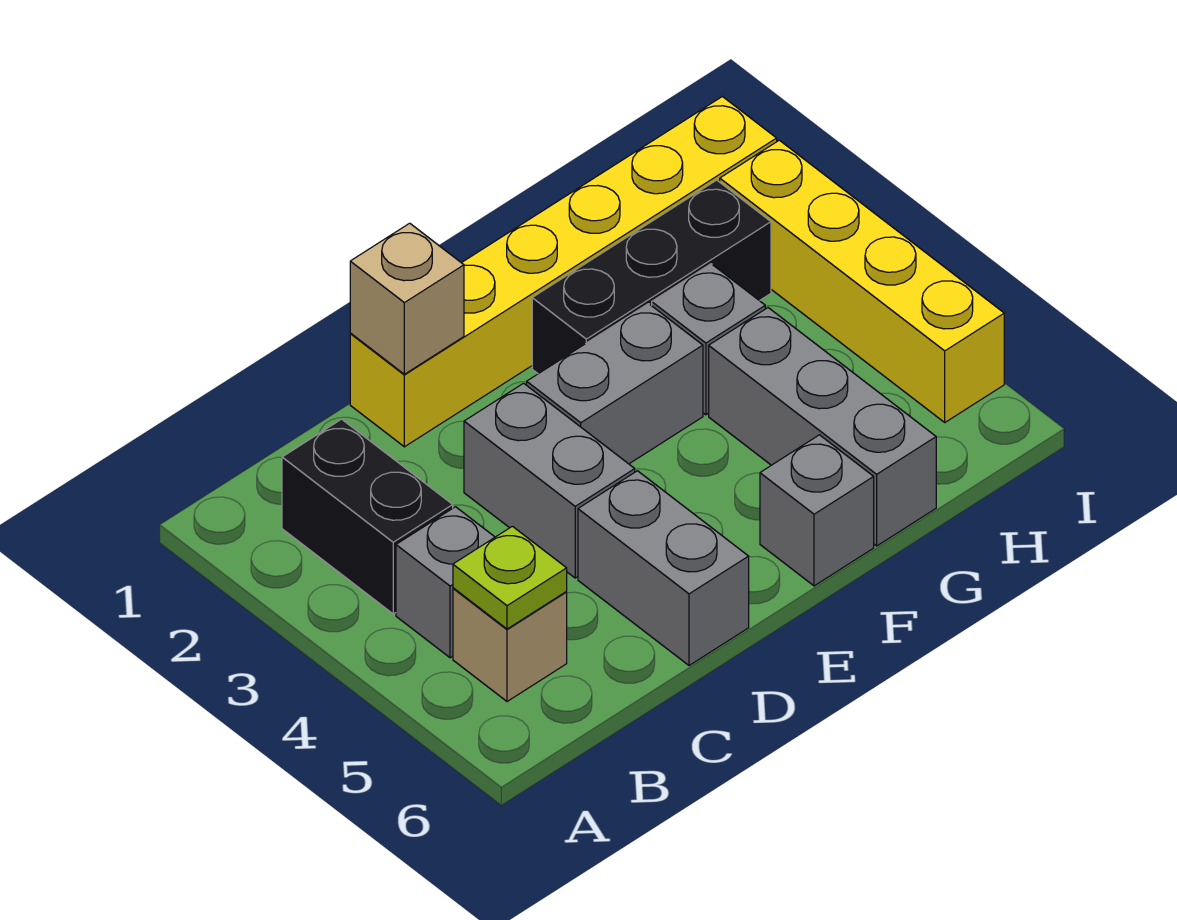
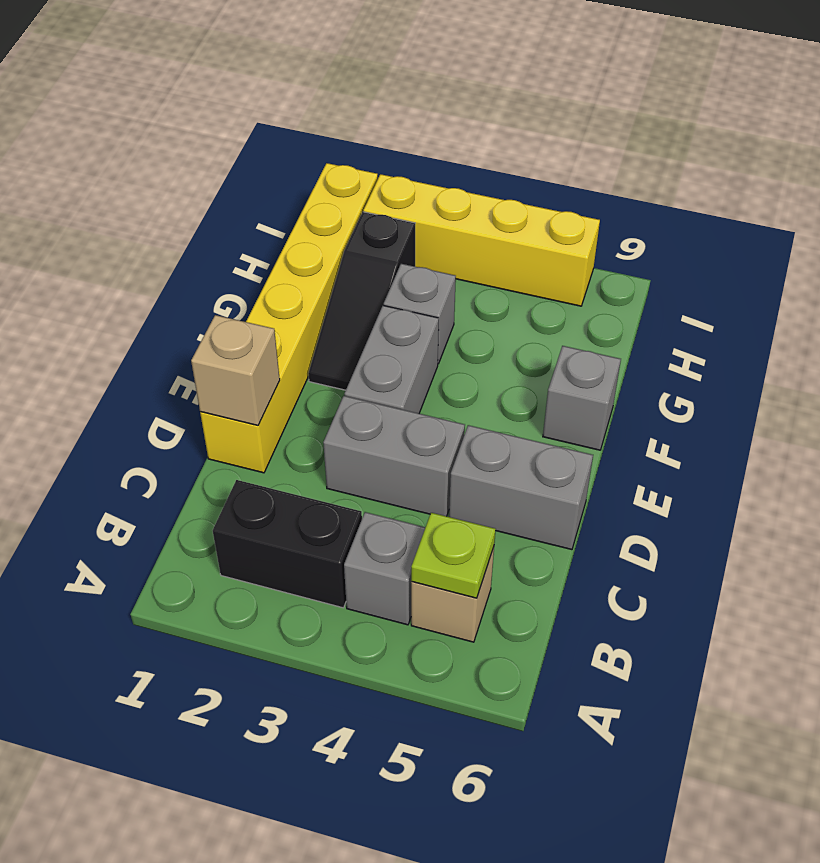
black 1x3 brick [532,180,771,374] -> black 1x3 slope [308,212,415,390]
grey 1x3 brick [709,308,936,546] -> none

